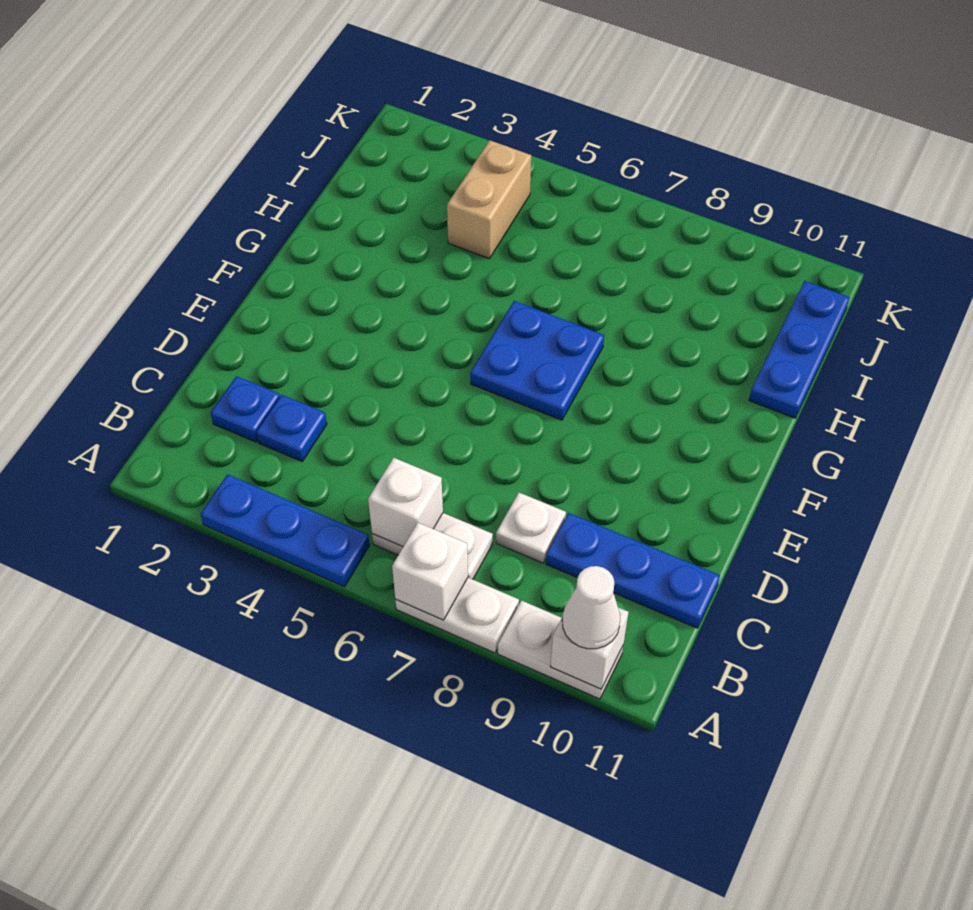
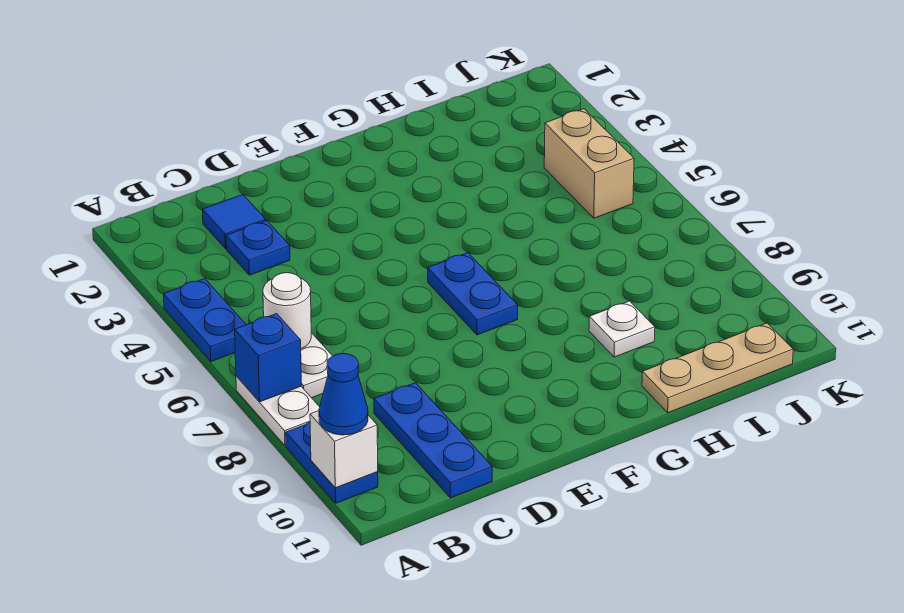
blue 1x3 plate [200,474,370,587] -> blue 1x2 plate [164,279,246,362]
white 1x1 brick [392,523,468,620] -> blue 1x1 brick [235,314,301,402]
white 1x2 plate [498,601,623,699] -> blue 1x2 plate [286,422,378,503]
white 1x1 cone [562,566,620,649] -> blue 1x1 cone [319,354,368,435]
white 1x1 brick [368,458,443,547] -> white 1x1 round brick [263,273,311,349]
blue 1x1 plate [211,376,280,442] -> blue 1x1 tile [202,195,266,249]
white 1x1 plate [496,493,566,563] -> white 1x1 plate moved to [589,301,655,357]
blue 2x2 plate [470,301,604,420] -> blue 1x2 plate [428,252,518,335]
blue 1x3 plate [749,281,850,418] -> tan 1x3 plate [642,323,793,413]
tan 1x2 brick [447,140,531,259] -> tan 1x2 brick turned to [544,109,634,218]

